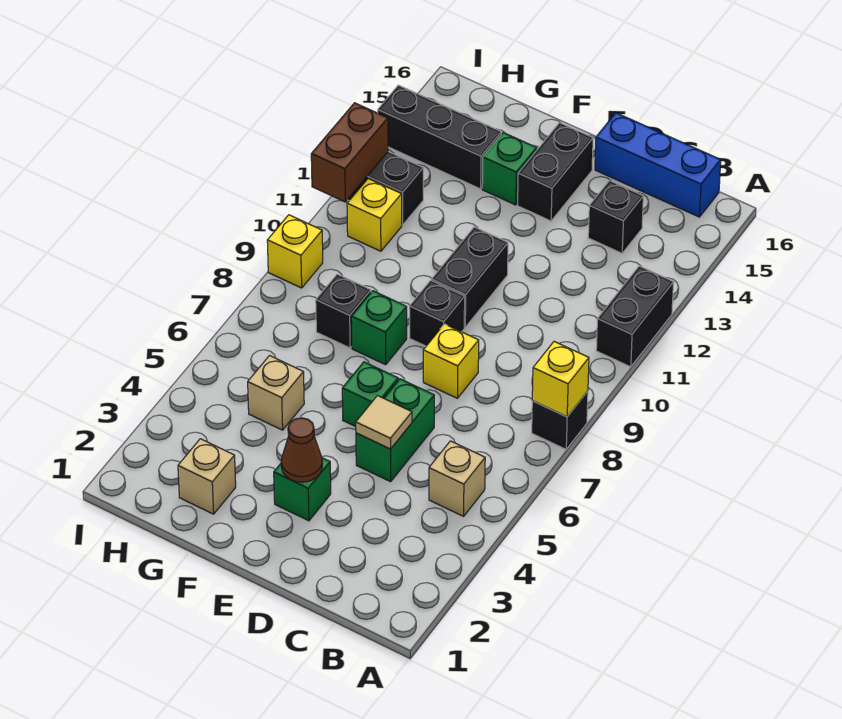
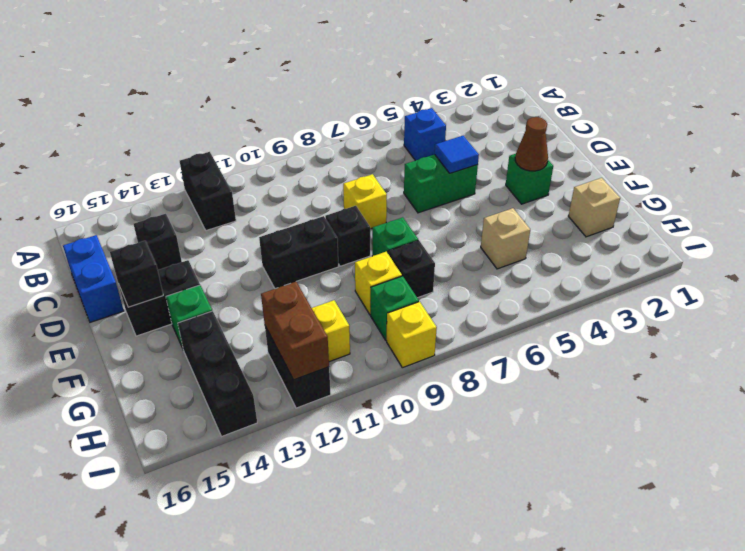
black 1x1 brick [532,391,588,449] -> black 1x1 brick moved to [110,241,163,307]
yellow 1x1 brick [532,342,589,417] -> yellow 1x1 brick moved to [355,252,402,315]
black 1x2 brick [596,266,674,367] -> black 1x2 brick turned to [180,152,236,231]
tan 1x1 brick [429,441,485,516] -> blue 1x1 brick [404,108,446,161]
blue 1x3 brick [595,113,721,217] -> blue 1x2 brick [63,235,124,322]
tan 1x1 tile [356,396,412,449] -> blue 1x1 tile [435,136,479,173]
green 1x1 brick [342,362,398,427] -> green 1x1 brick moved to [371,276,419,341]
brown 1x2 brick [311,103,388,202] -> brown 1x2 brick turned to [261,282,329,380]

